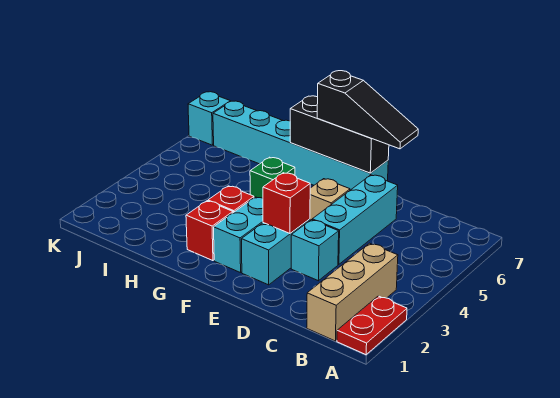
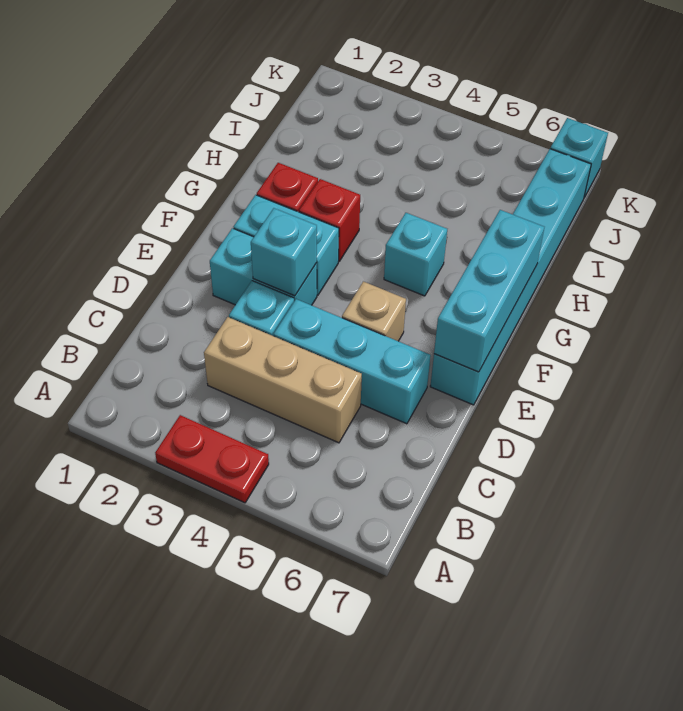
red 1x2 plate [337,296,407,355] -> red 1x2 plate moved to [155,415,269,503]
tan 1x3 brick [307,243,398,341] -> tan 1x3 brick moved to [204,317,362,443]
black 1x3 slope [317,71,418,149] -> none
red 1x1 brick [263,173,310,233] -> cyan 1x1 brick [251,208,317,296]
black 1x3 brick [290,96,389,173] -> cyan 1x3 brick [434,210,544,372]
green 1x1 brick [250,157,295,198] -> cyan 1x1 brick [384,213,447,296]

